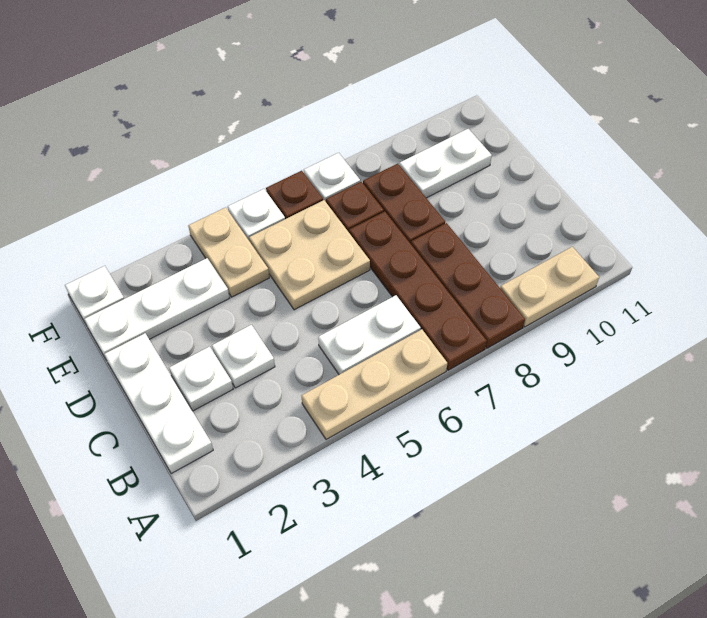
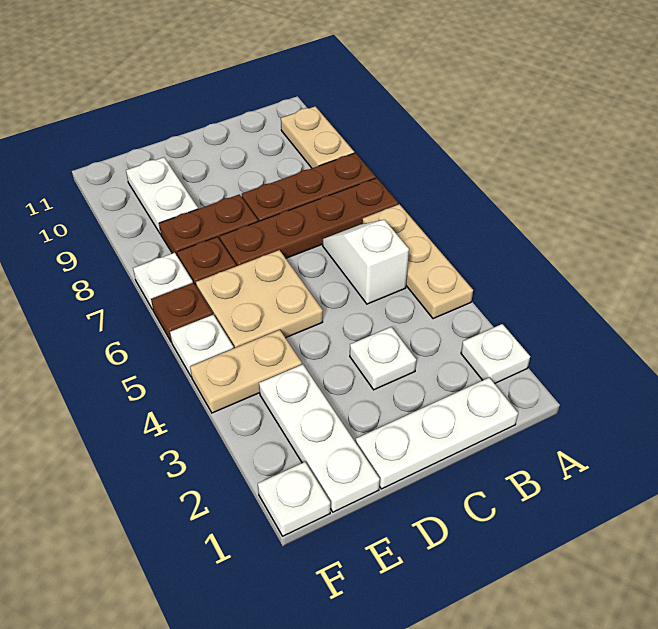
white 1x2 plate [318,295,421,375] -> white 1x2 slope [323,220,409,304]
white 1x1 plate [169,347,233,411] -> white 1x1 plate moved to [461,324,530,384]

